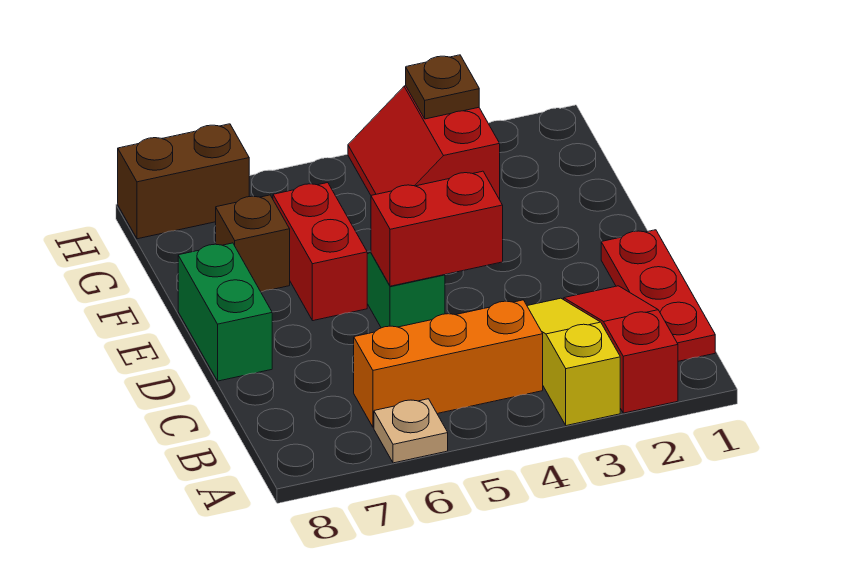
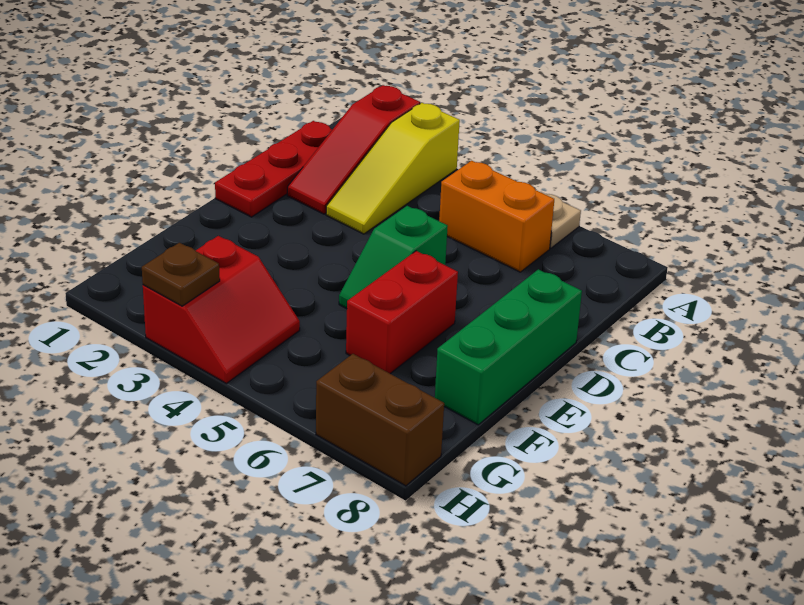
orange 1x3 brick [354,300,543,427] -> orange 1x2 brick [439,161,554,272]
red 1x2 brick [371,171,503,286] -> none
green 1x2 brick [178,243,272,381] -> green 1x3 brick [435,269,582,425]
brown 1x1 brick [216,195,290,292] -> none

